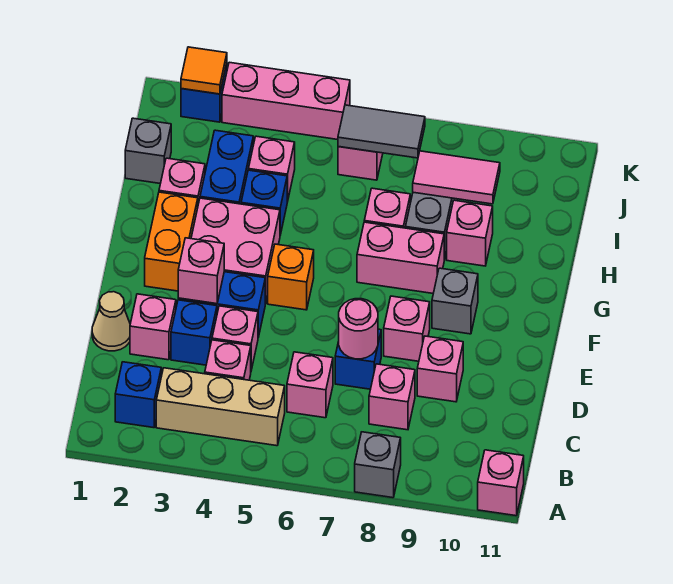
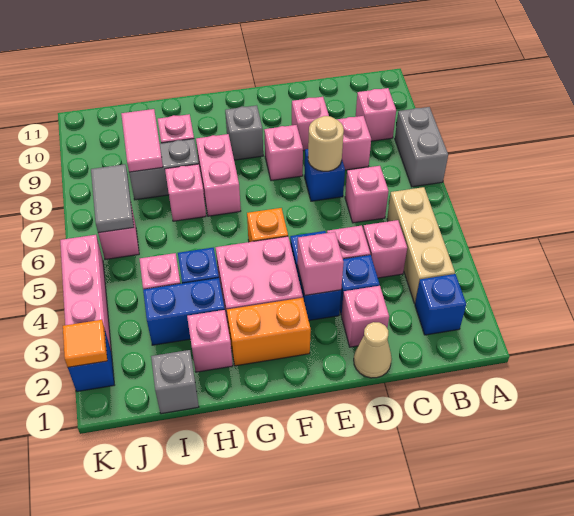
grey 1x1 brick [355,432,401,498] -> grey 1x2 brick [395,107,448,187]
pink 1x1 brick [478,450,524,516] -> pink 1x1 brick moved to [356,88,396,141]
pink 1x1 round brick [339,299,378,359] -> tan 1x1 round brick [308,116,344,171]

